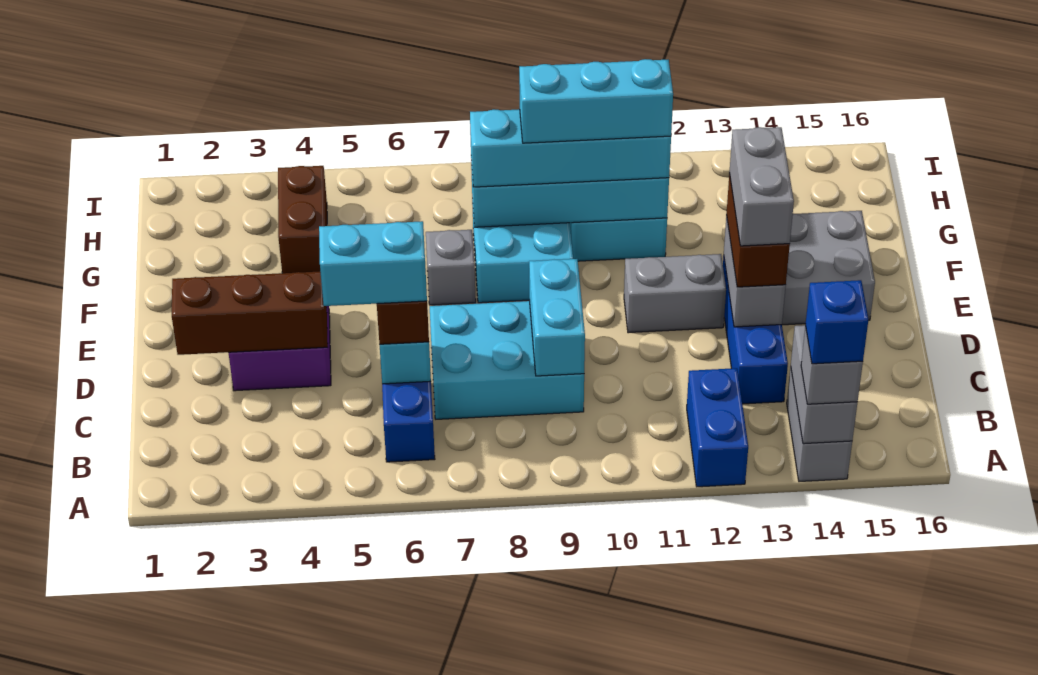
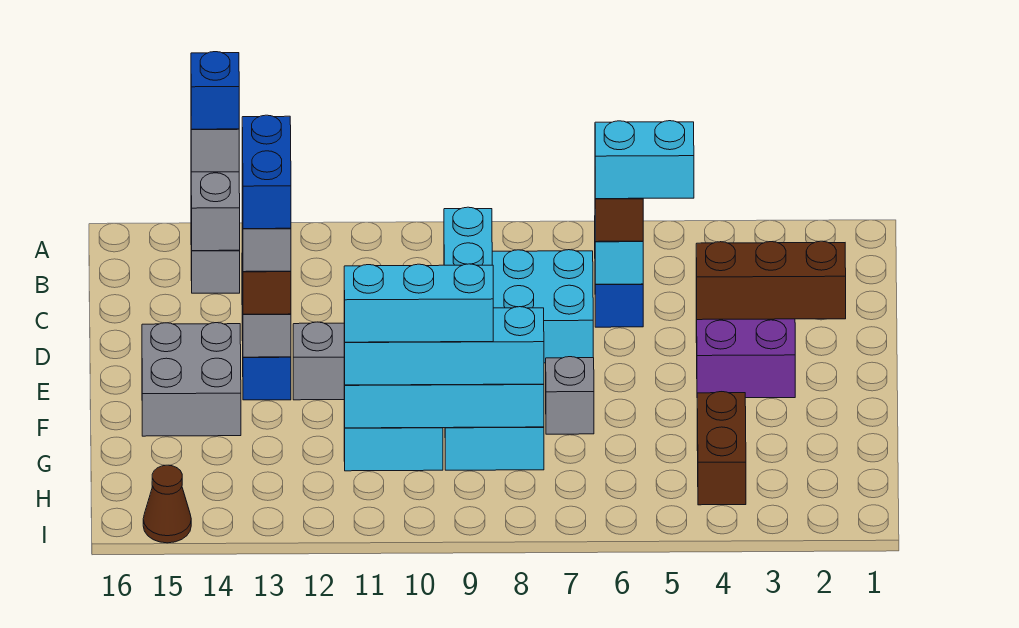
blue 1x2 brick [687,368,748,487] -> blue 1x2 brick moved to [242,115,291,229]
none -> brown 1x1 cone [143,465,191,543]

